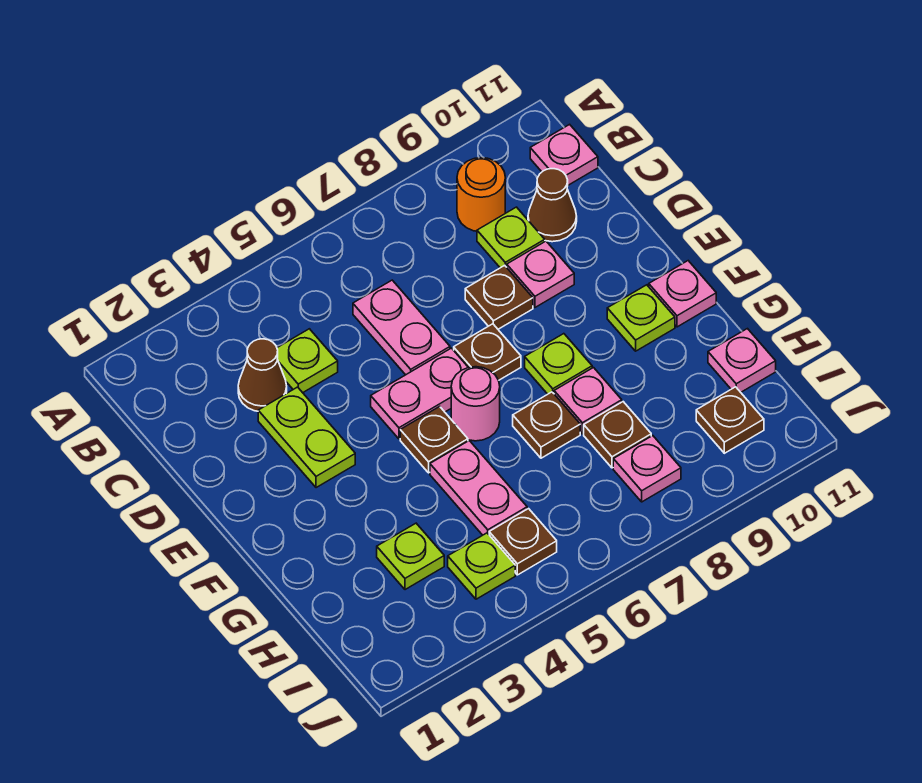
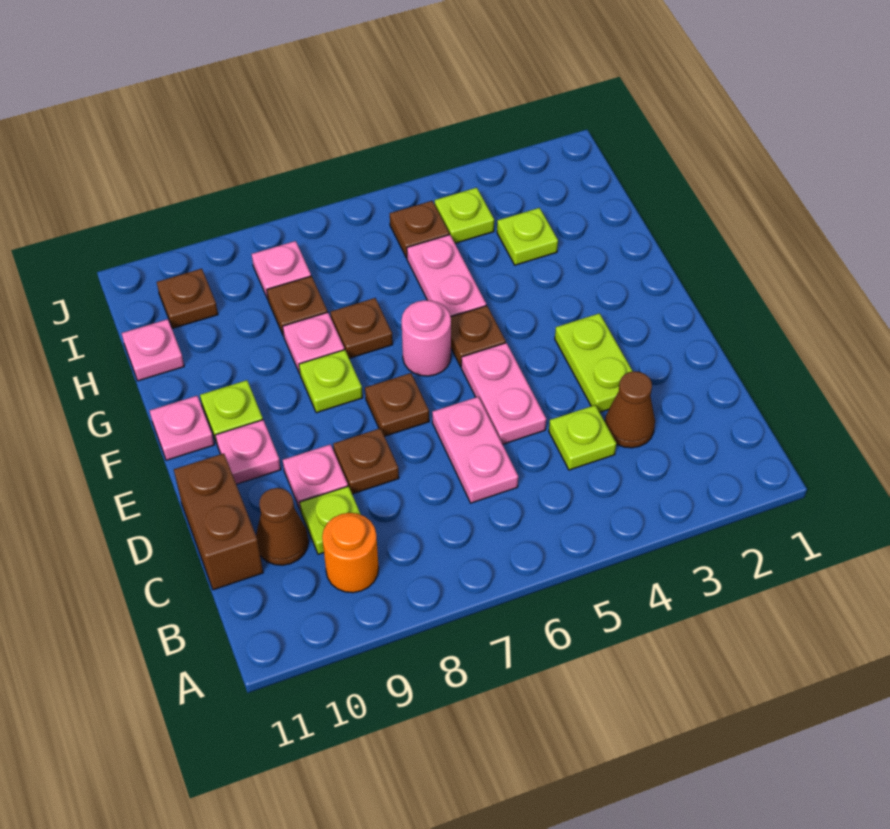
pink 1x1 plate [530,124,598,185] -> pink 1x1 plate moved to [215,420,281,484]
none -> brown 1x2 brick [174,453,263,590]
pink 1x2 plate [371,348,468,439] -> pink 1x2 plate turned to [461,343,546,444]

